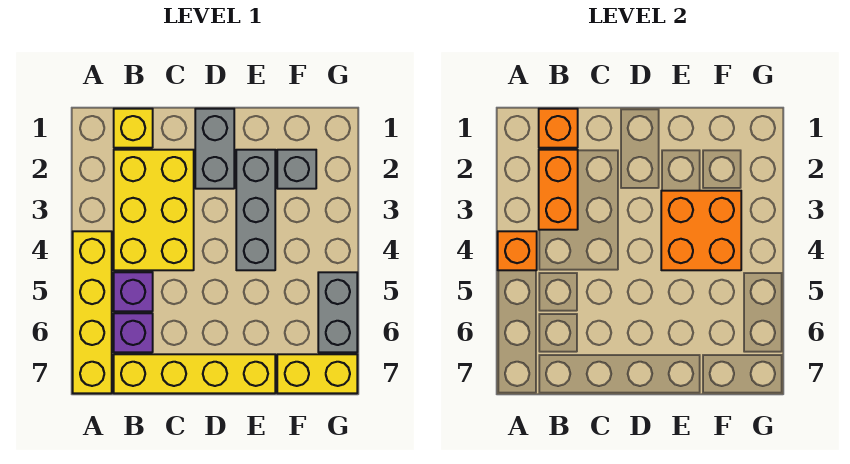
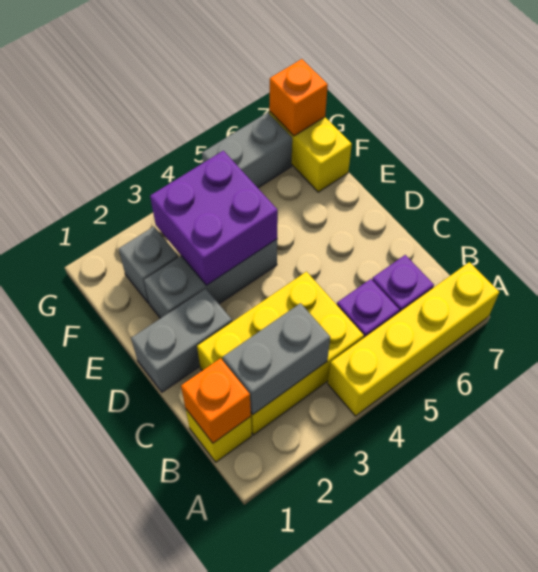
orange 1x1 brick [498,231,537,270] -> orange 1x1 brick moved to [269,59,328,136]
orange 1x2 brick [539,150,578,230] -> grey 1x2 brick [223,303,330,414]
yellow 1x4 brick [114,354,275,393] -> none
orange 2x2 brick [661,191,741,270] -> purple 2x2 brick [150,151,278,285]

